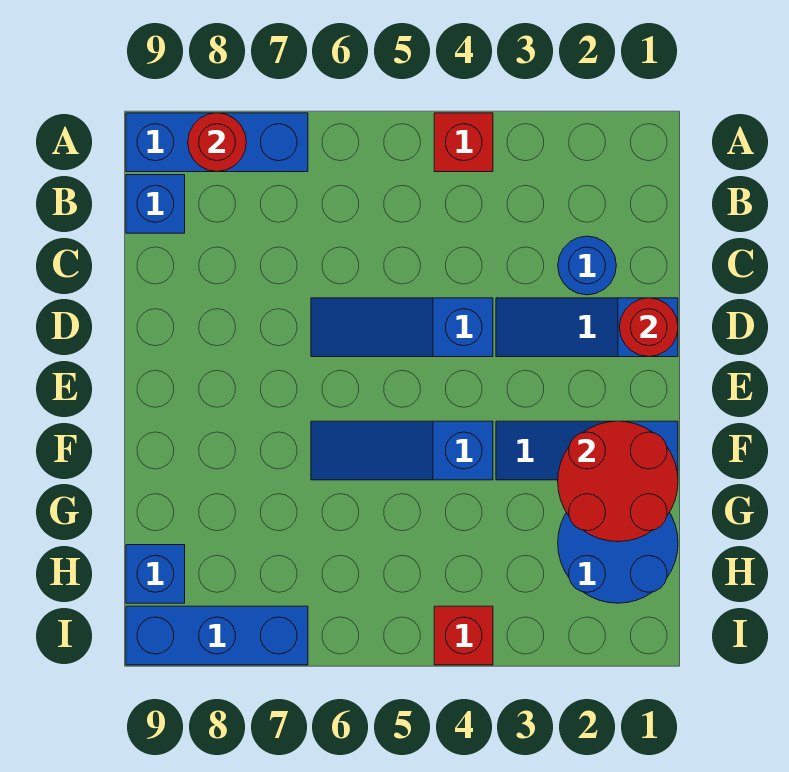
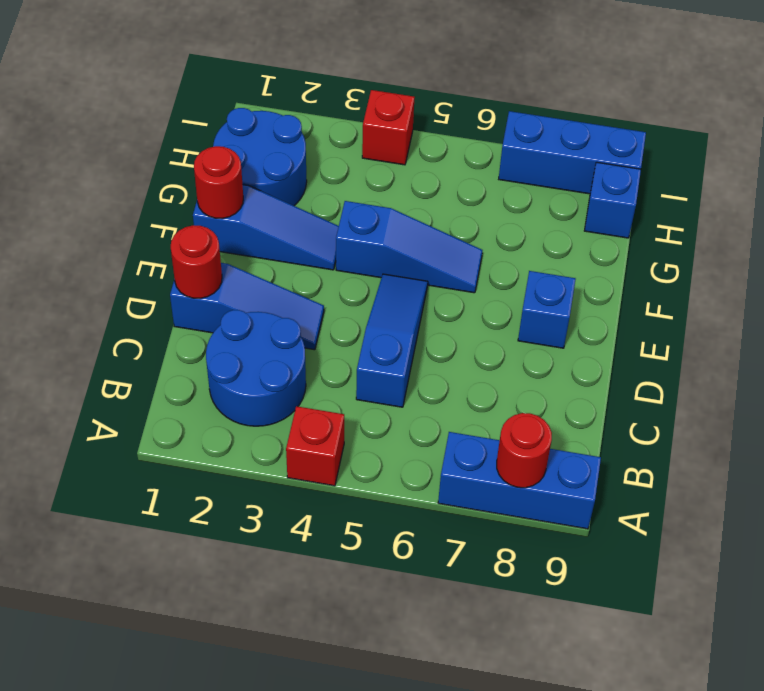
blue 1x1 brick [126,175,185,233] -> blue 1x1 brick moved to [518,271,576,348]
blue 1x1 round brick [558,236,616,295] -> blue 2x2 round brick [206,310,306,426]
blue 1x3 slope [311,298,493,357] -> blue 1x3 slope turned to [356,274,428,407]
red 2x2 round brick [558,421,678,542] -> red 1x1 round brick [194,146,243,218]

